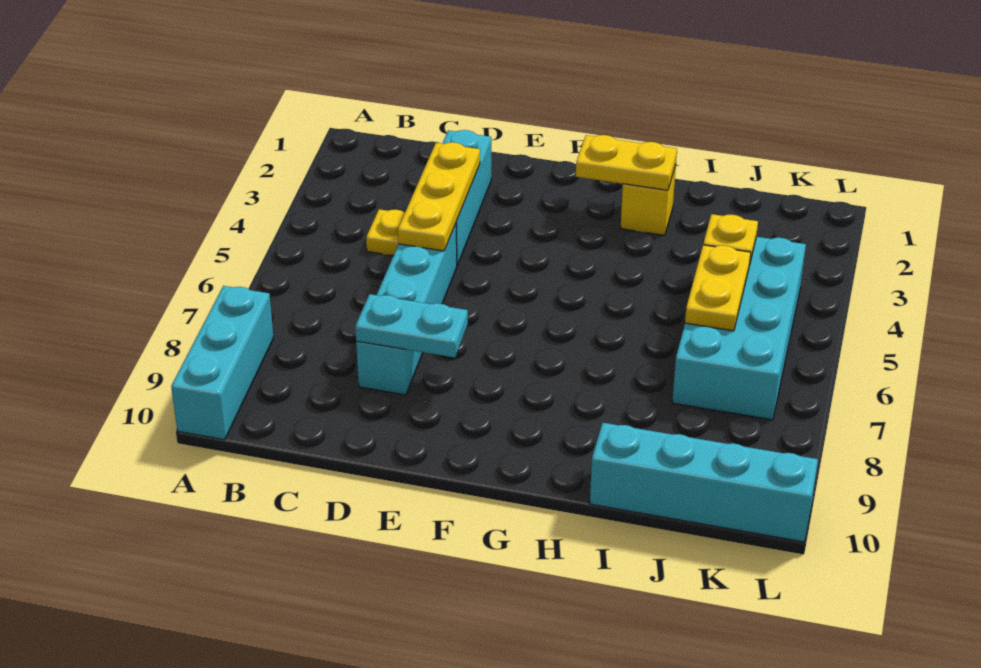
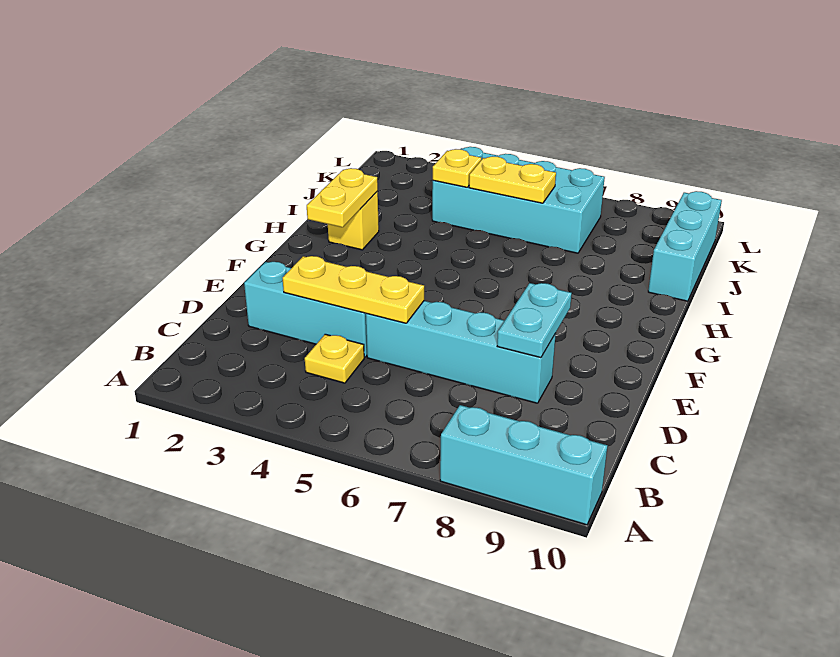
cyan 1x4 brick [590,423,818,542] -> cyan 1x3 brick [648,191,722,301]

